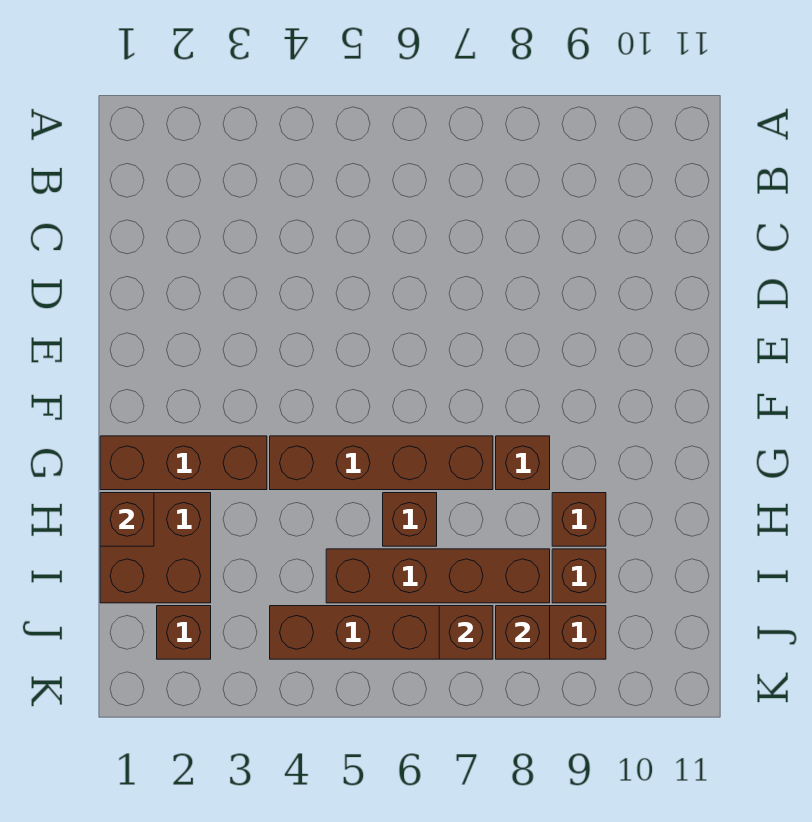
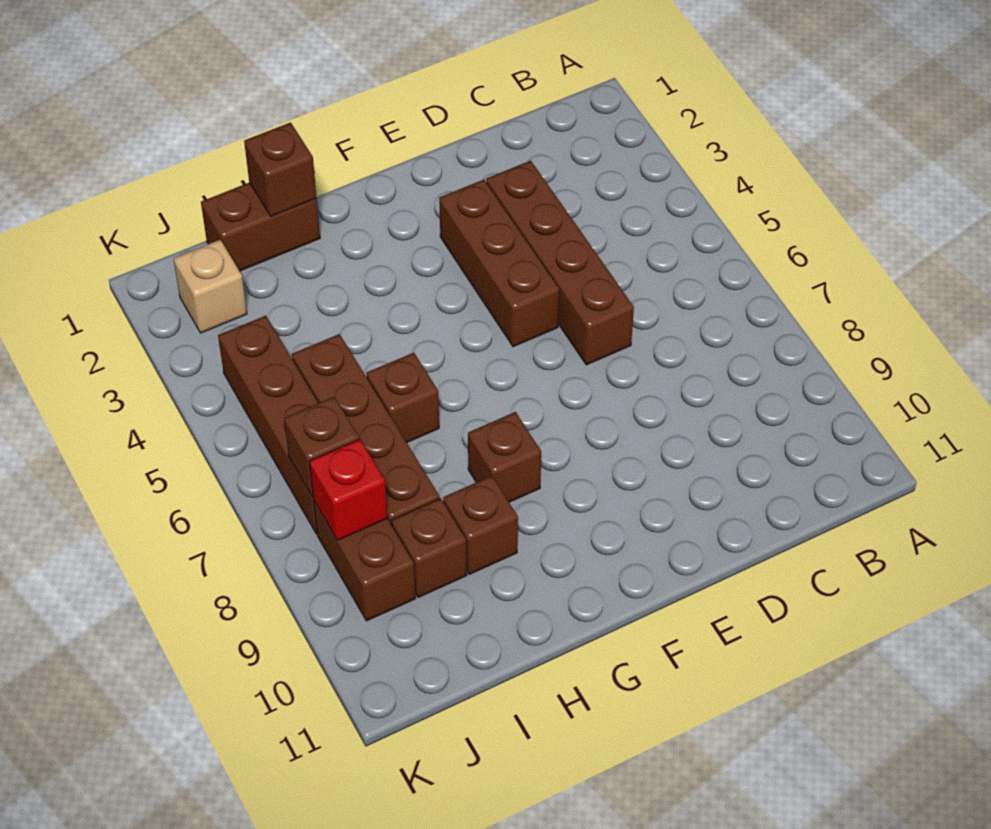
brown 1x3 brick [100,436,267,490] -> brown 1x3 brick moved to [439,180,559,347]
brown 1x4 brick [270,436,493,490] -> brown 1x4 brick moved to [486,161,634,365]
brown 2x2 brick [100,493,211,603] -> brown 1x2 brick [201,183,320,271]
brown 1x1 brick [157,606,211,659] -> tan 1x1 brick [173,240,247,333]
brown 1x1 brick [496,606,550,659] -> red 1x1 brick [309,439,388,540]

